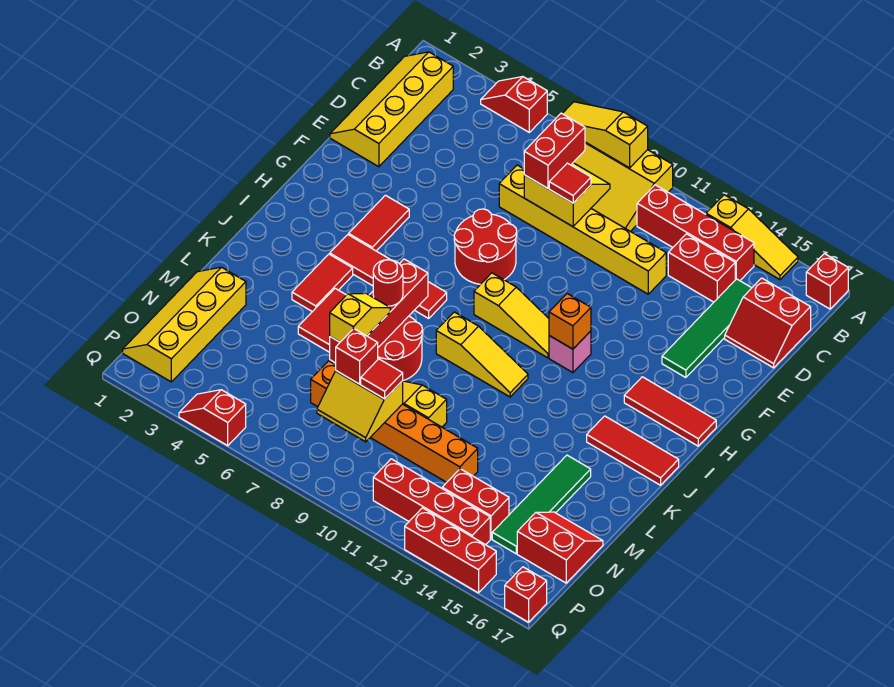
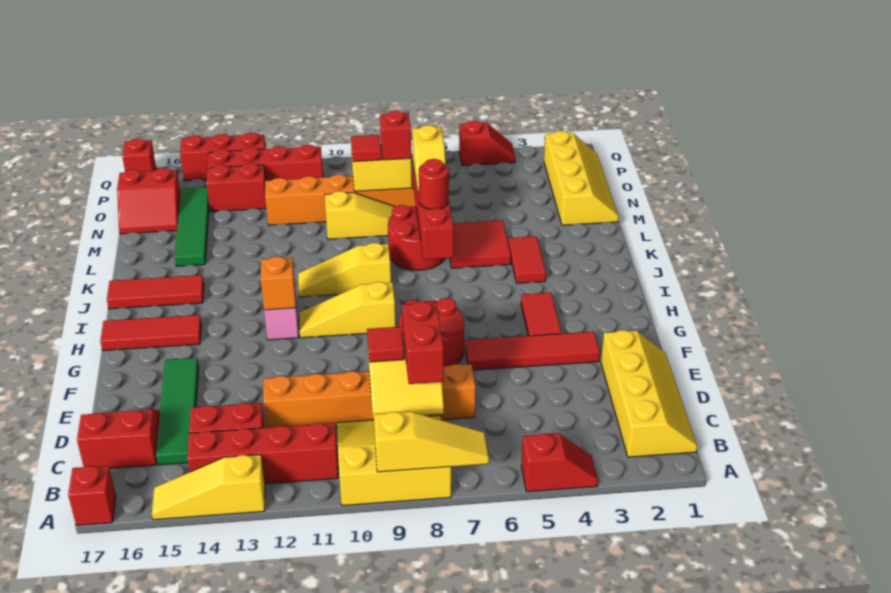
yellow 1x6 brick [499,165,666,294] -> orange 1x6 brick [263,364,476,428]
red 1x4 tile [330,235,447,318] -> red 1x4 tile moved to [465,332,600,370]

